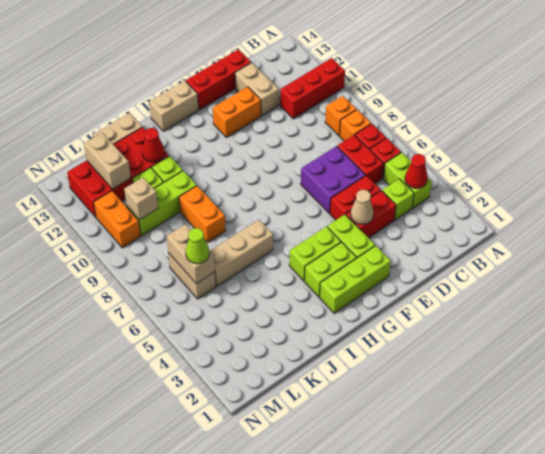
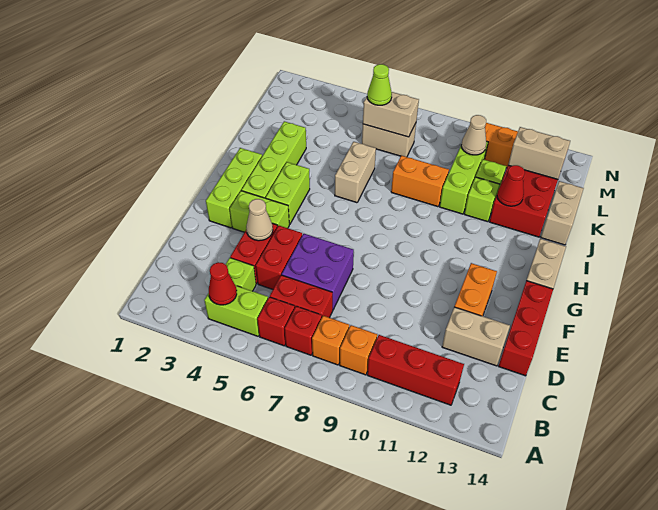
red 1x3 brick [280,58,345,119] -> red 1x3 brick turned to [367,335,464,405]
lime 1x2 brick [304,242,356,297] -> lime 1x4 brick [242,121,306,198]
tan 1x3 brick [211,220,273,286] -> tan 1x2 brick [335,142,376,203]
tan 1x1 brick [124,178,158,220] -> tan 1x1 cone [461,115,486,155]

